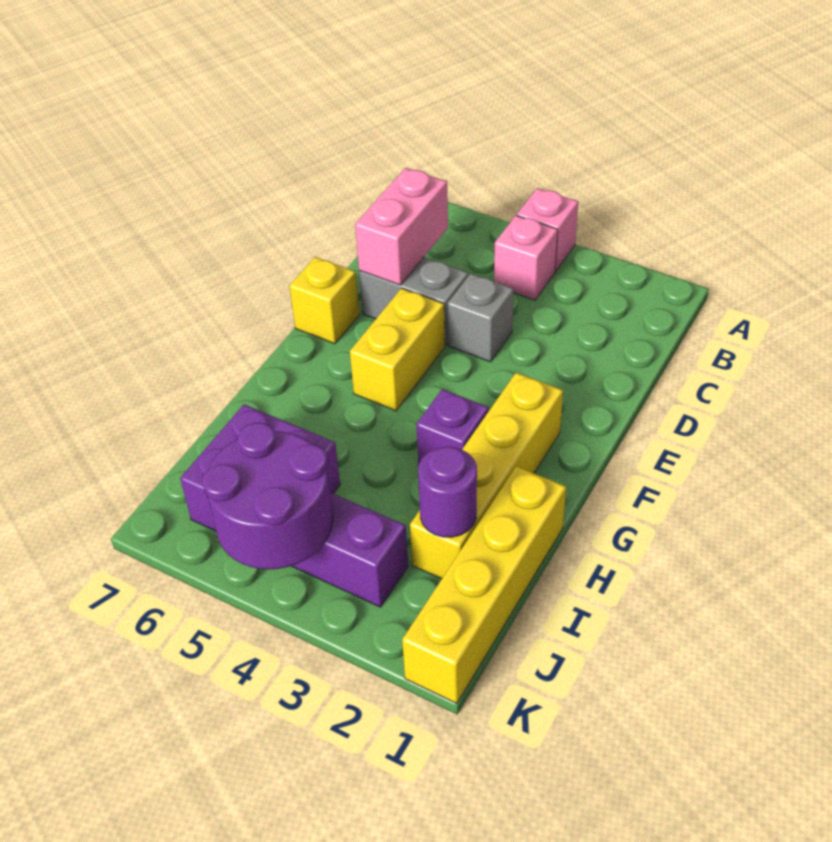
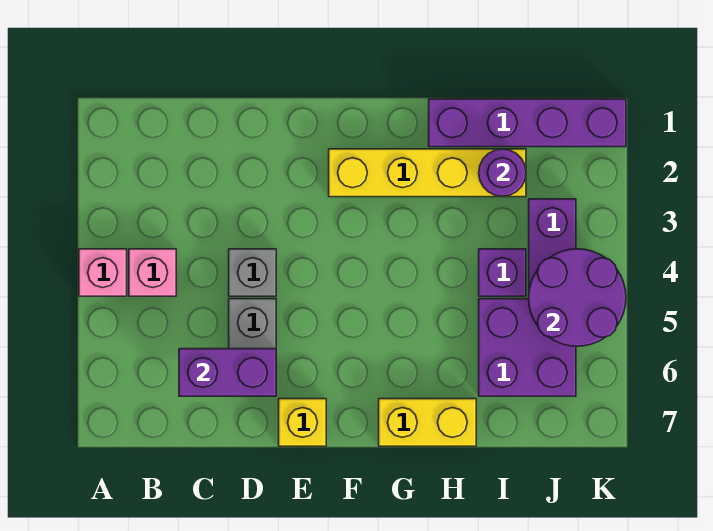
pink 1x2 brick [355,168,448,285] -> purple 1x2 brick [179,349,276,396]
yellow 1x2 brick [350,288,445,411] -> yellow 1x2 brick moved to [379,399,476,446]
purple 1x1 brick [416,389,489,465] -> purple 1x1 brick moved to [479,249,526,296]
yellow 1x4 brick [402,466,566,703] -> purple 1x4 brick [429,99,626,147]

